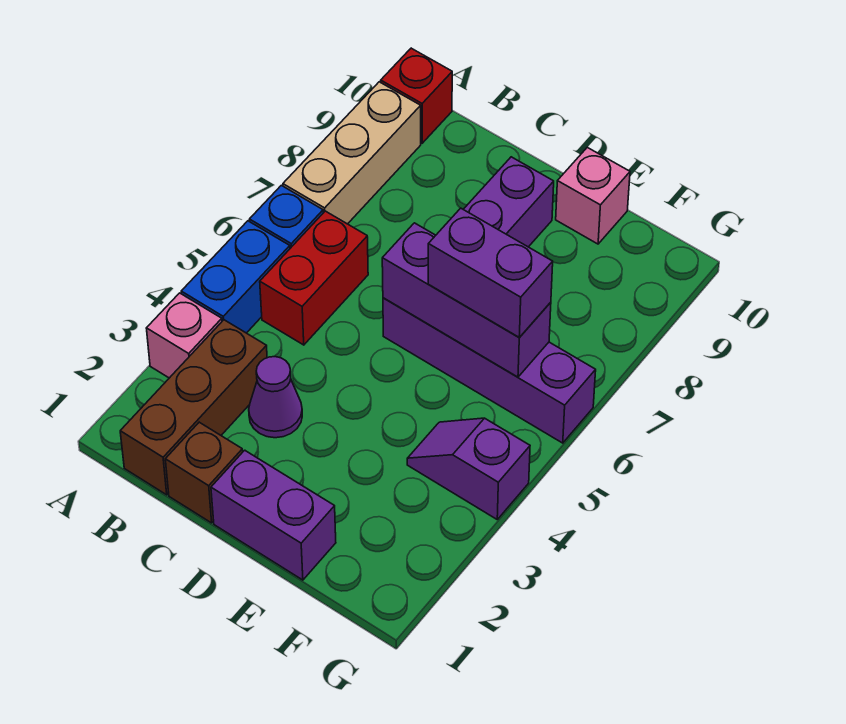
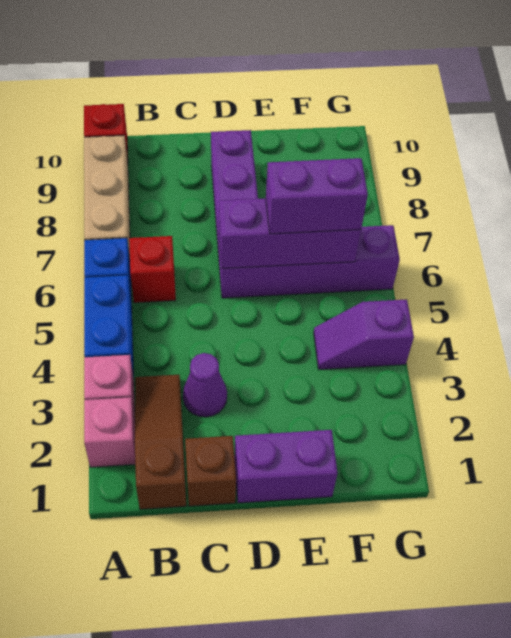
brown 1x3 brick [120,320,267,495] -> brown 1x3 slope [135,375,186,509]
red 1x2 brick [260,211,368,345] -> red 1x1 brick [129,236,176,303]
pink 1x1 brick [556,147,630,244] -> pink 1x1 brick moved to [84,397,135,467]

